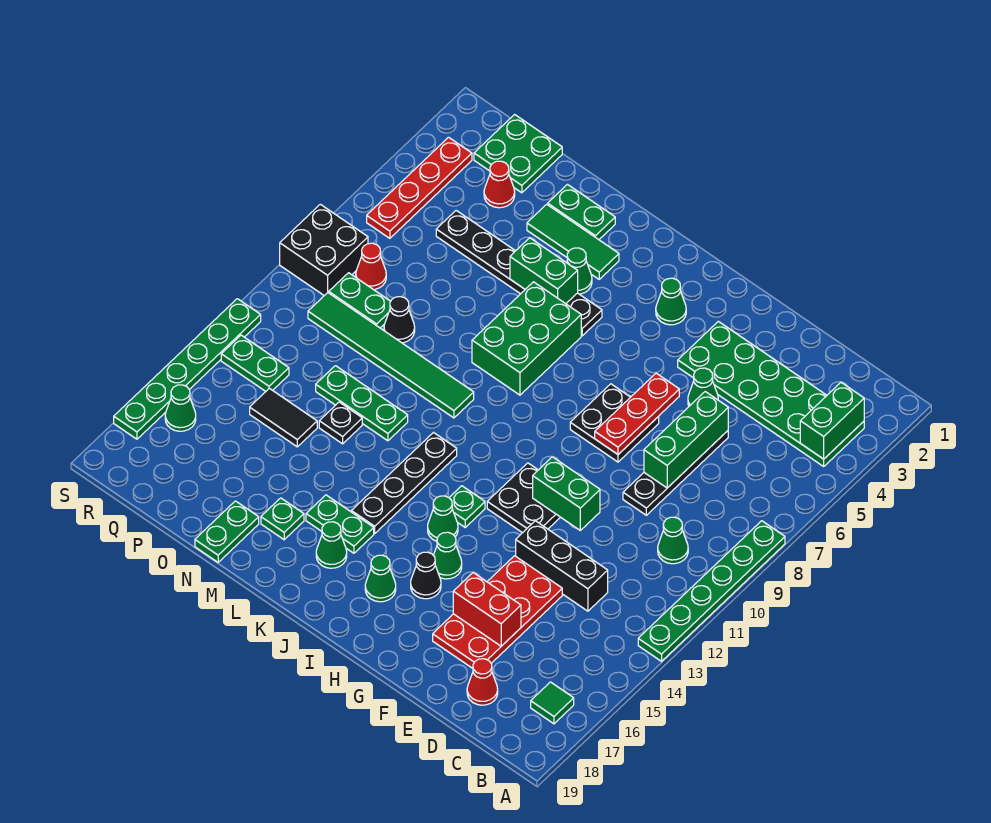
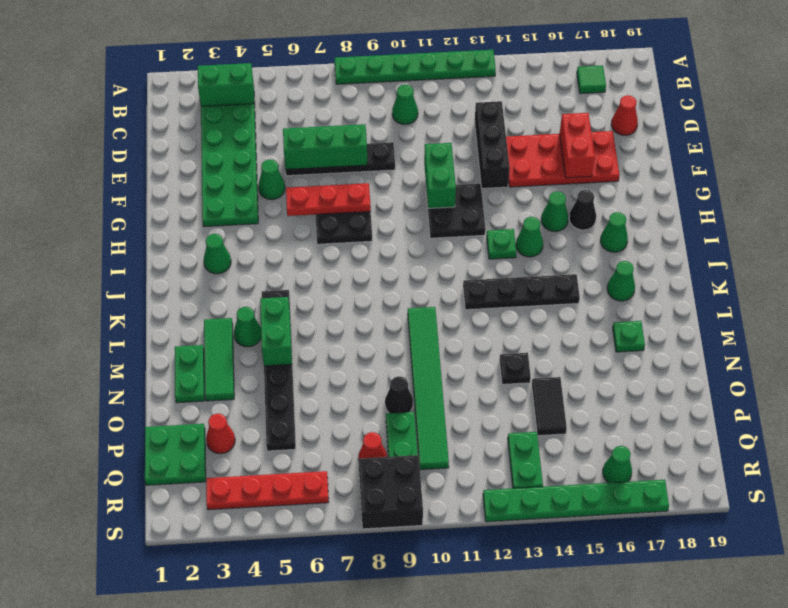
green 2x3 brick [472,282,581,395] -> none
green 1x2 plate [306,495,374,553] -> none
green 1x3 plate [316,366,408,441] -> none
green 1x2 plate [195,501,259,562] -> none

